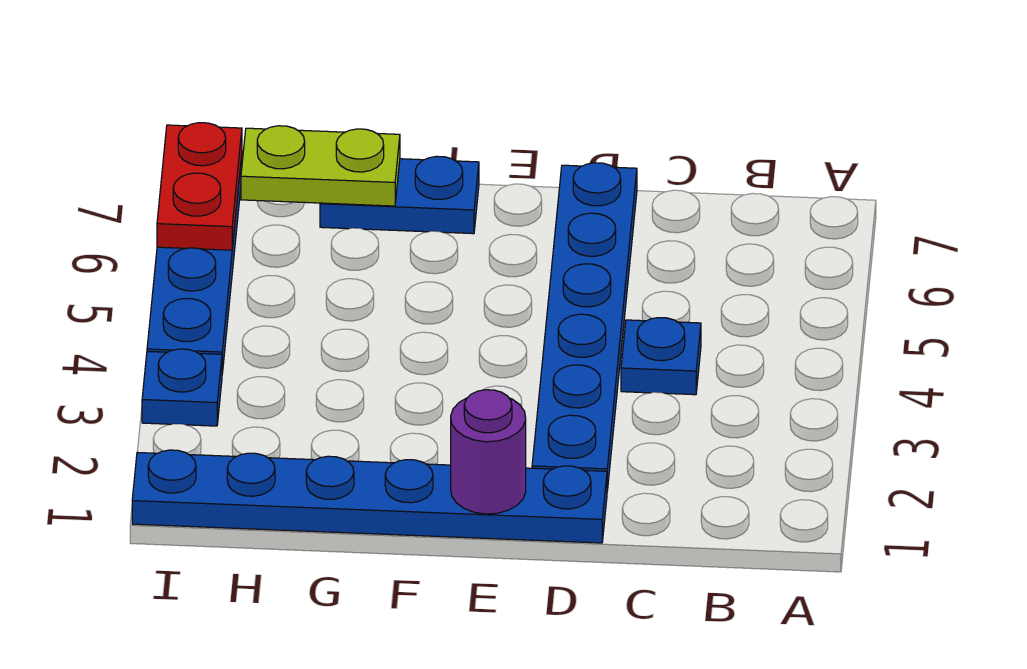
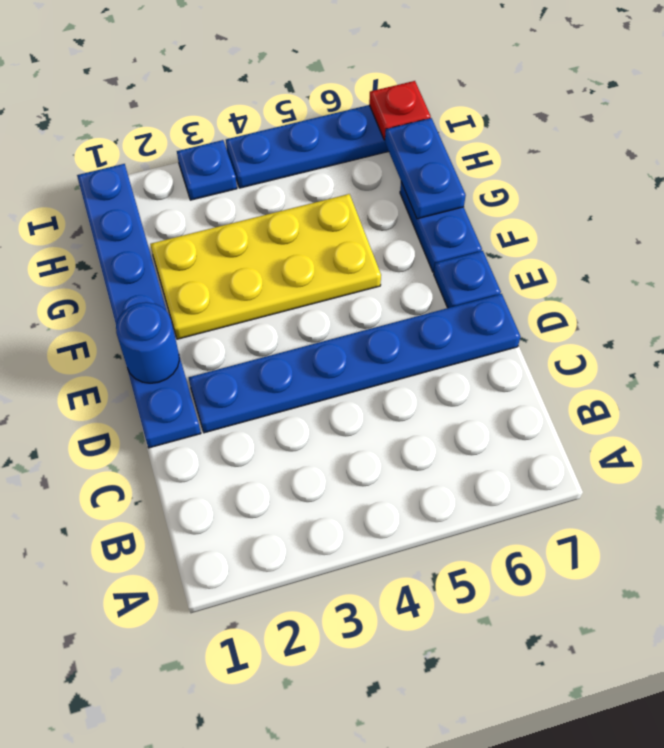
blue 1x1 plate [621,318,701,395] -> blue 1x1 plate moved to [434,251,501,308]
purple 1x1 round brick [451,390,526,514] -> blue 1x1 round brick [116,302,179,383]
none -> yellow 2x4 plate [150,194,381,339]
lime 1x2 plate [241,126,400,206] -> blue 1x2 plate [385,118,466,219]
red 1x2 plate [157,123,242,250] -> red 1x1 plate [369,81,431,140]

